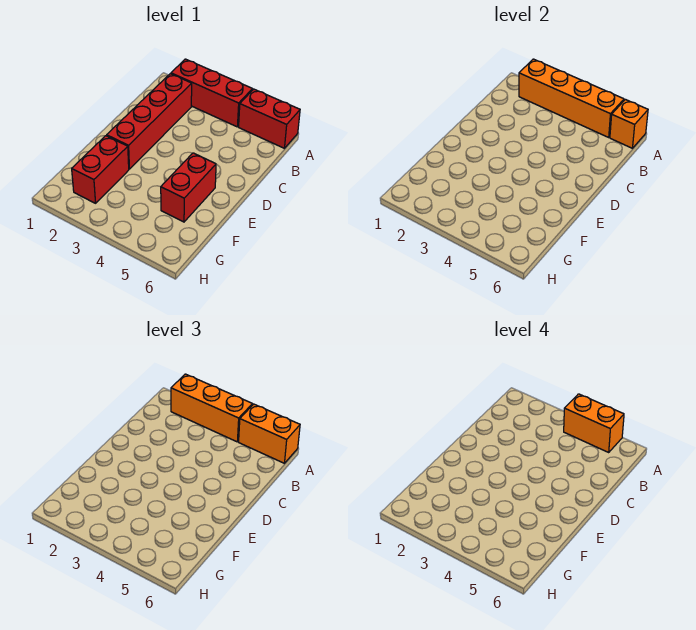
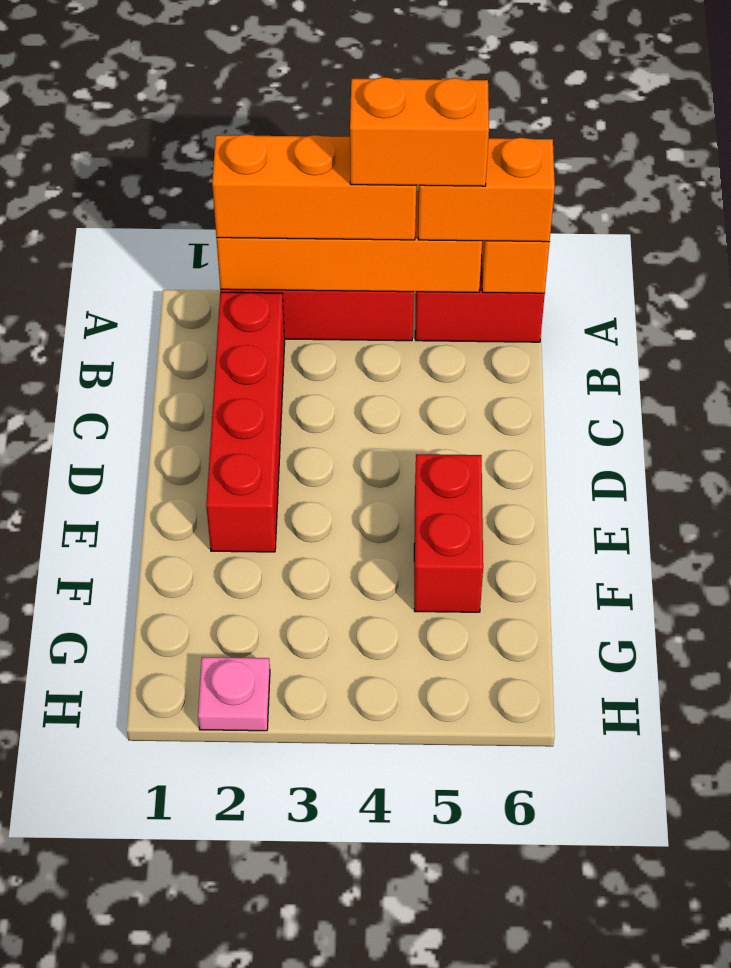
red 1x2 brick [72,136,129,203] -> none
none -> pink 1x1 plate [198,657,270,731]

